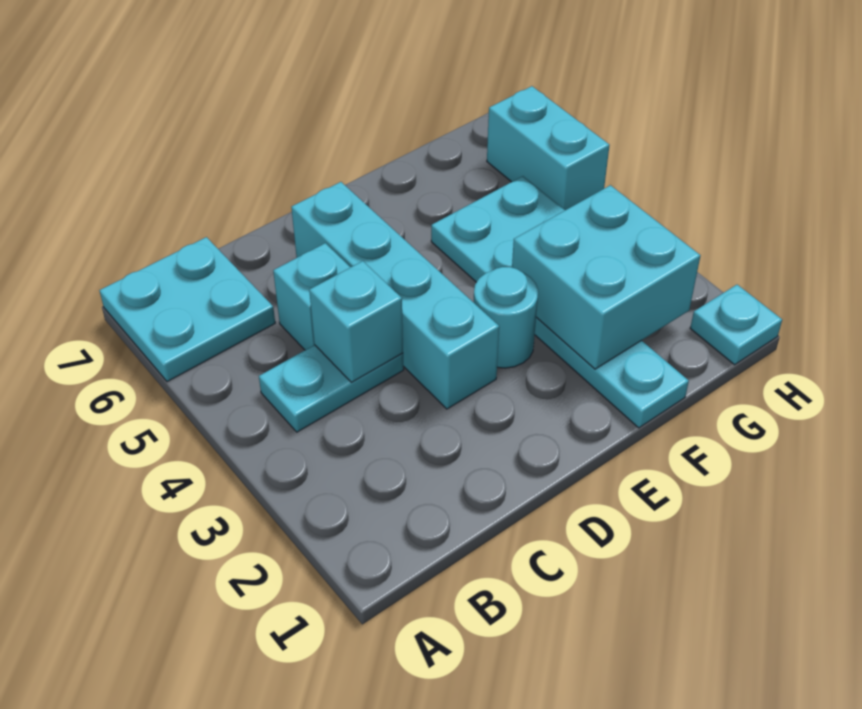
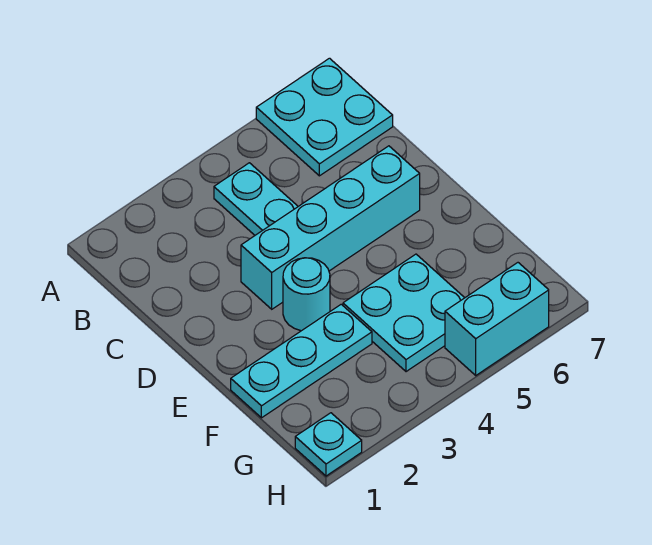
cyan 1x1 brick [309,261,403,382] -> none
cyan 1x1 brick [273,243,350,350] -> none
cyan 2x2 brick [512,185,701,369] -> none

